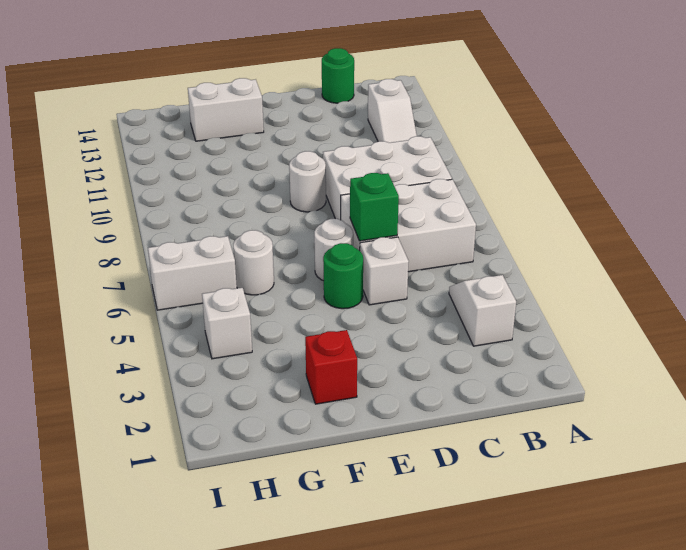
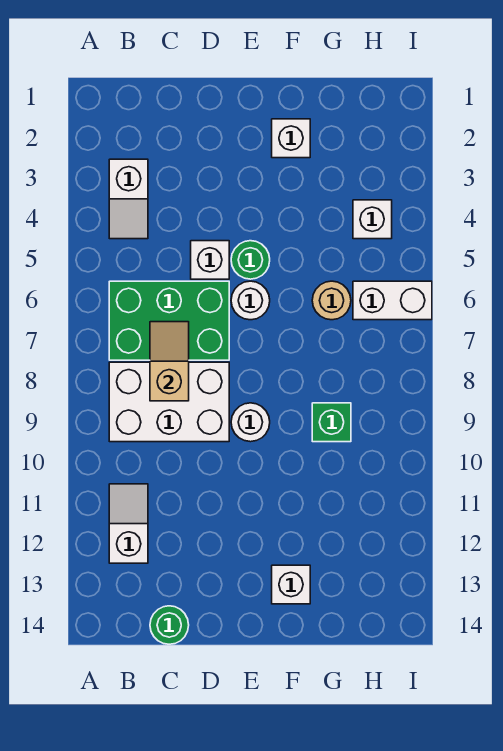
white 2x3 brick [341,179,476,272] -> green 2x3 brick [109,281,229,360]
none -> tan 1x2 slope [150,322,189,401]
green 1x1 brick [350,173,399,241] -> green 1x1 brick moved to [312,403,351,442]
red 1x1 brick [305,330,357,404] -> white 1x1 brick [272,119,310,158]
white 1x2 brick [188,78,264,141] -> white 1x1 brick [272,565,310,604]
white 1x1 round brick [233,230,274,295] -> tan 1x1 round brick [312,281,351,320]

